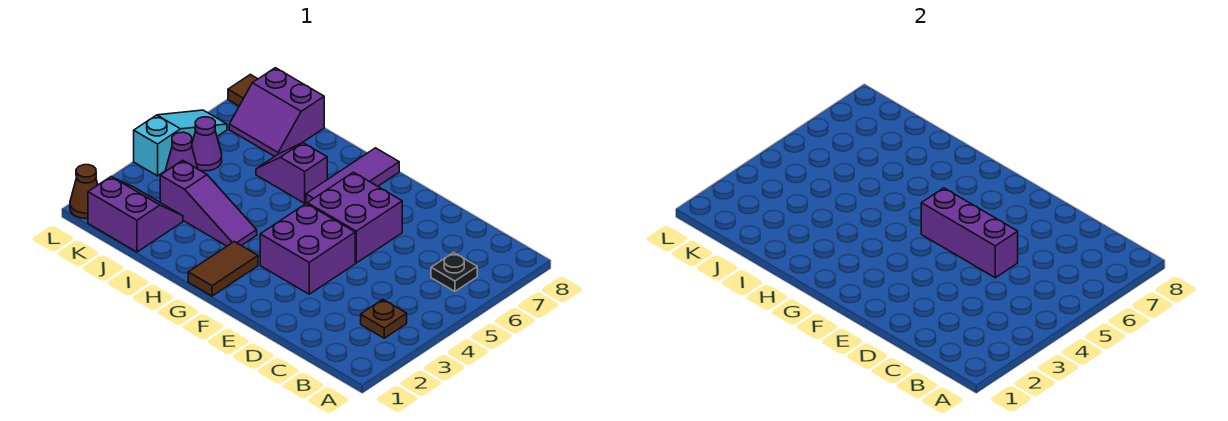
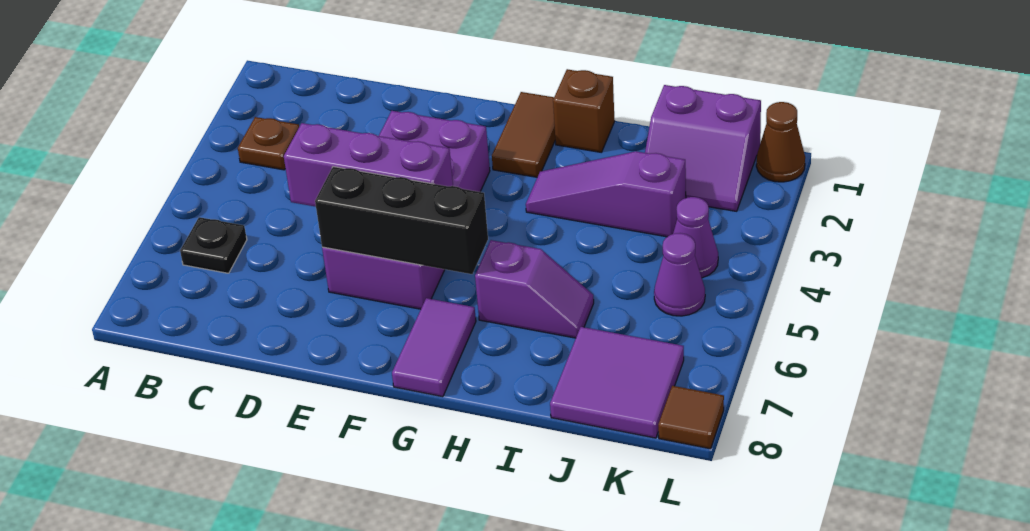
none -> black 1x3 brick [315,167,488,274]
purple 1x3 tile [306,148,399,204] -> purple 1x2 tile [392,298,476,397]
none -> brown 1x1 brick [553,69,615,152]
purple 2x2 slope [229,68,324,156] -> purple 2x2 tile [550,327,684,438]
cyan 1x3 slope [134,110,227,176] -> none

